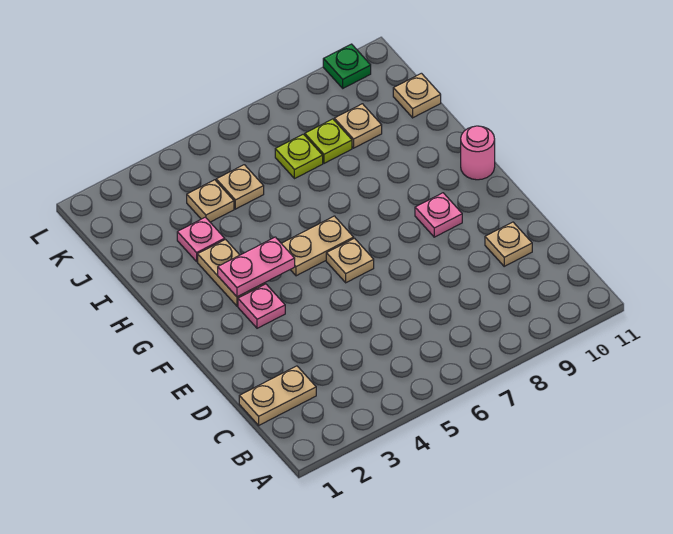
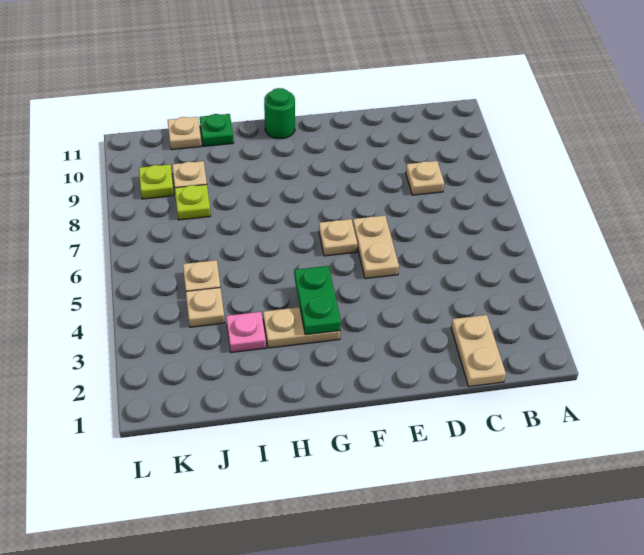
tan 1x1 plate [485,222,532,266] -> tan 1x1 plate moved to [406,161,444,195]
pink 1x1 plate [238,284,285,328] -> none
pink 1x1 plate [415,193,462,237] -> none
pink 1x2 plate [218,237,295,297] -> green 1x2 plate [295,266,341,335]
tan 1x2 plate [281,216,354,276] -> tan 1x2 plate moved to [353,216,399,279]
pink 1x1 round brick [461,126,495,180] -> green 1x1 round brick [264,88,295,139]
lime 1x1 plate [275,134,323,179] -> lime 1x1 plate moved to [139,164,174,199]
green 1x1 plate [323,44,371,88] -> green 1x1 plate moved to [200,114,234,147]

